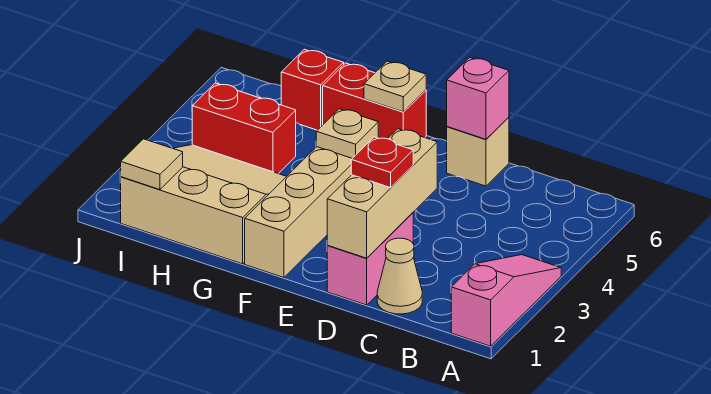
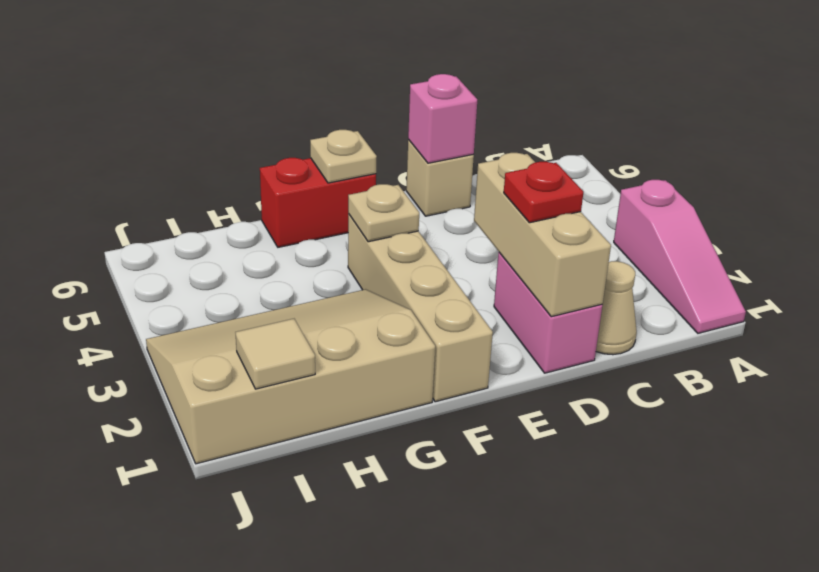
pink 1x3 slope [451,255,561,346] -> pink 1x3 slope turned to [614,180,746,333]
tan 3x3 slope [121,145,287,264] -> tan 3x4 slope [146,289,435,464]
red 1x2 brick [192,83,296,174] -> none
red 1x1 brick [281,49,344,130] -> none

